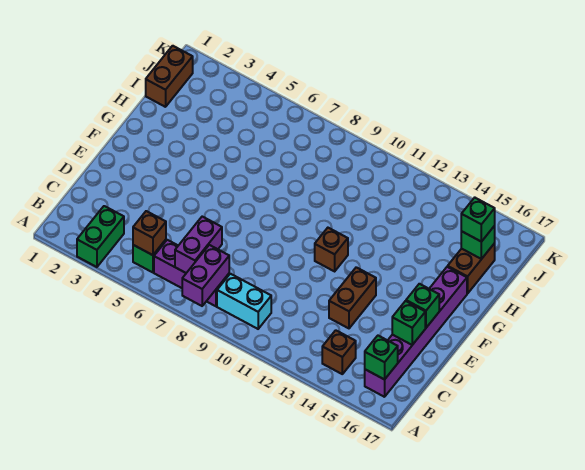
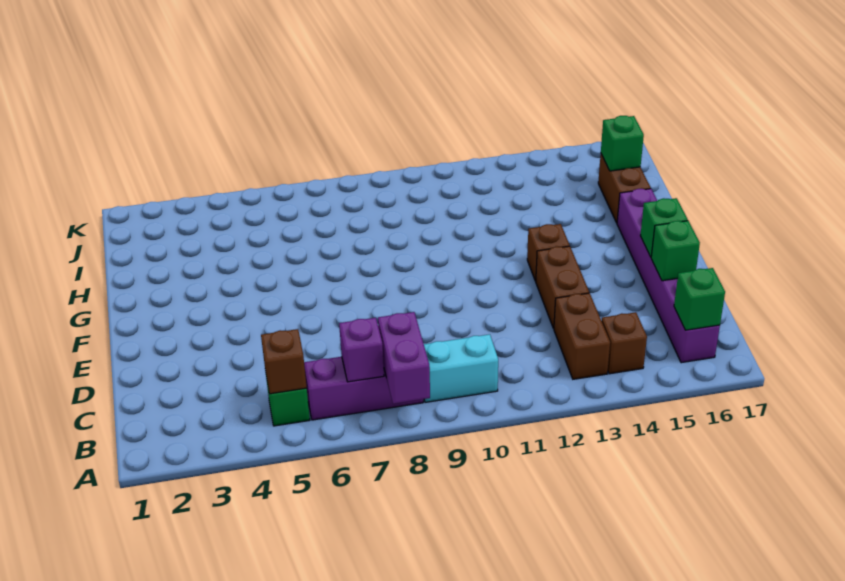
green 1x2 brick [77,206,124,267] -> none
purple 1x2 brick [175,217,222,273] -> purple 1x1 brick [339,318,384,382]
brown 1x1 brick [315,228,348,271] -> brown 1x1 brick moved to [527,224,570,281]
brown 1x2 brick [146,46,193,107] -> brown 1x2 brick moved to [554,293,610,379]
green 1x1 brick [461,198,495,242] -> none

